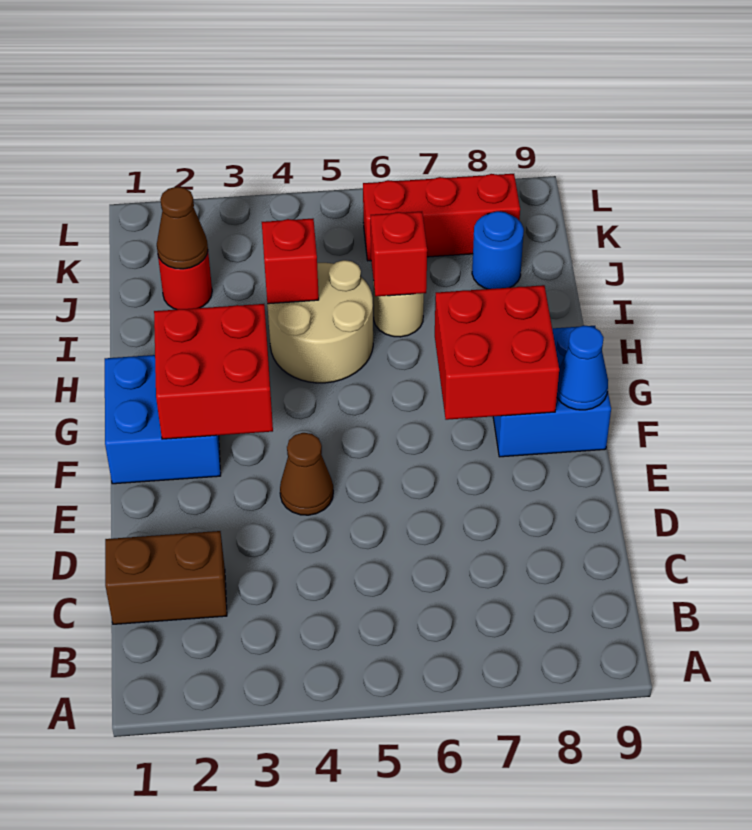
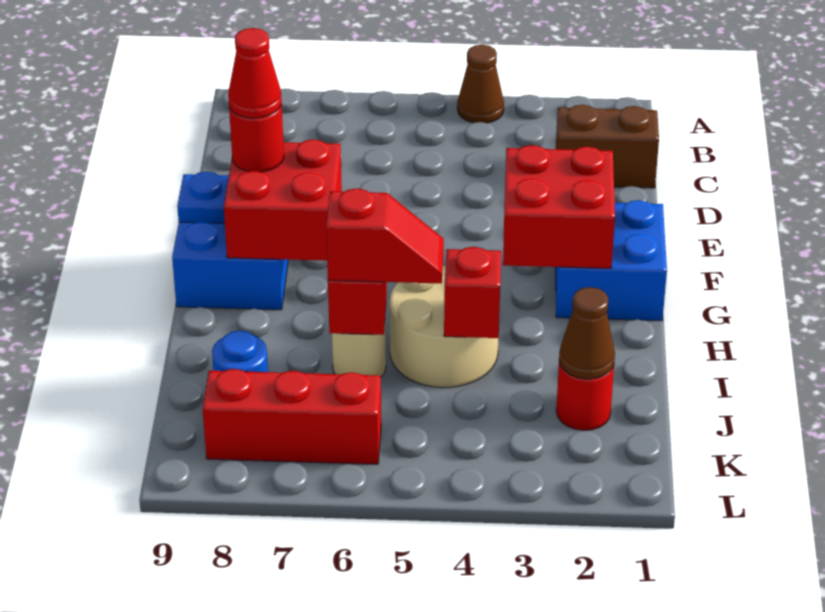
brown 1x1 cone [280,433,333,515] -> brown 1x1 cone moved to [457,45,504,123]
none -> red 1x1 round brick [229,104,284,172]
none -> red 1x1 cone [228,28,282,118]
blue 1x1 cone [557,325,608,410] -> blue 1x1 plate [177,172,229,223]
none -> red 1x2 slope [326,189,444,283]

